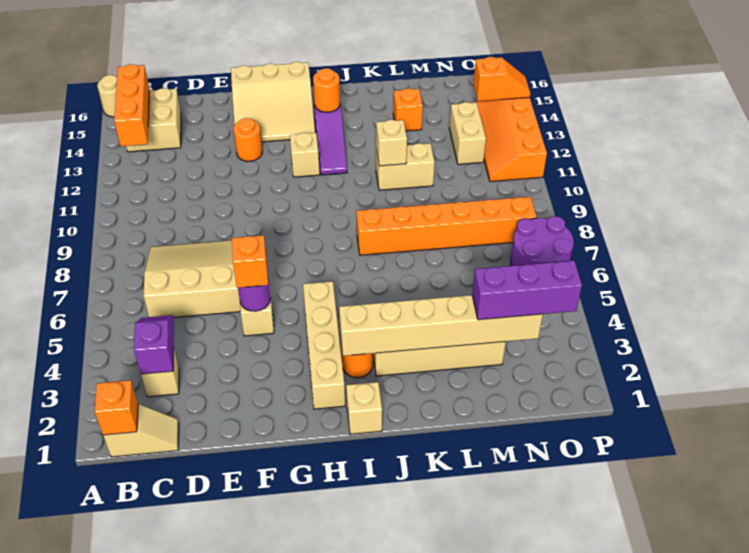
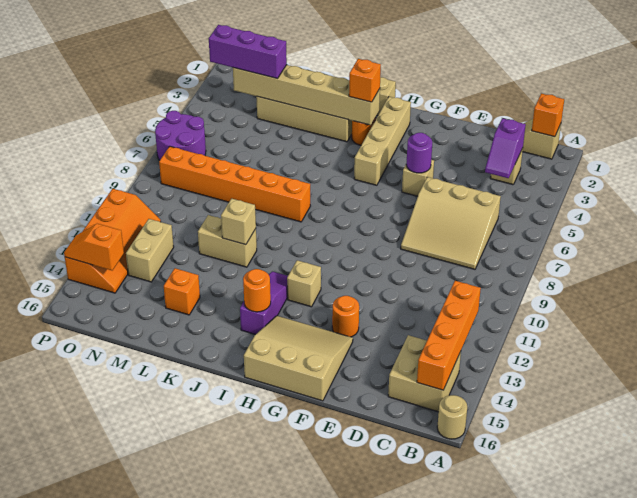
orange 1x3 brick [114,64,150,146] -> orange 1x4 brick [417,281,481,390]
orange 1x1 brick [232,235,268,288] -> orange 1x1 brick moved to [349,59,381,102]

